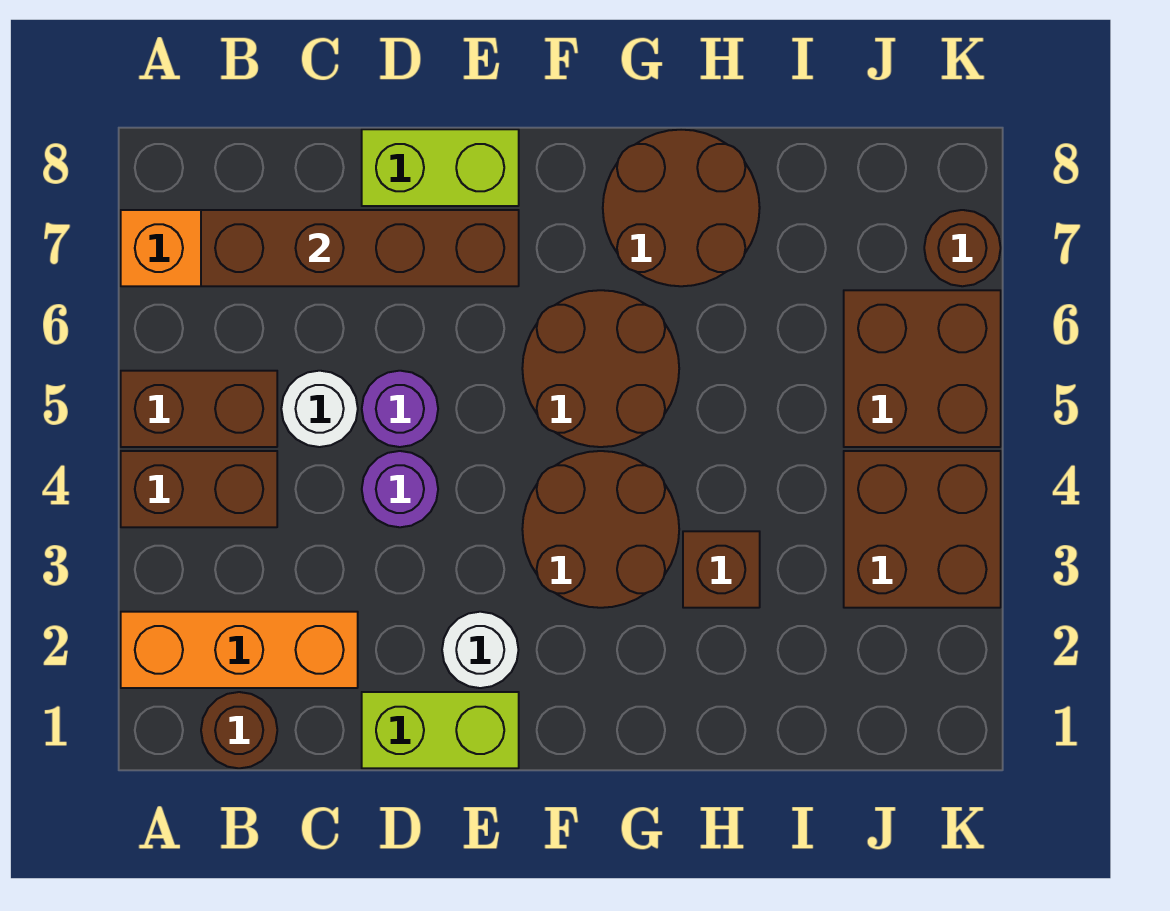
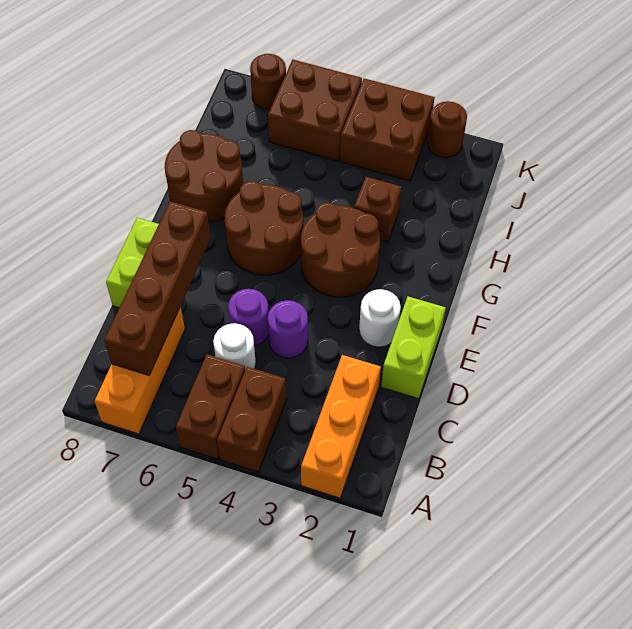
brown 1x1 round brick [201,692,277,768] -> brown 1x1 round brick moved to [427,101,467,158]

